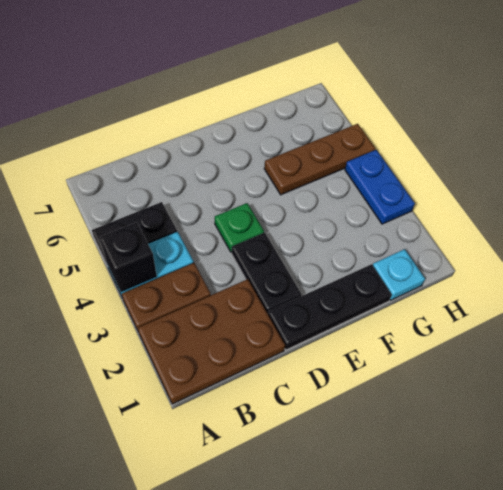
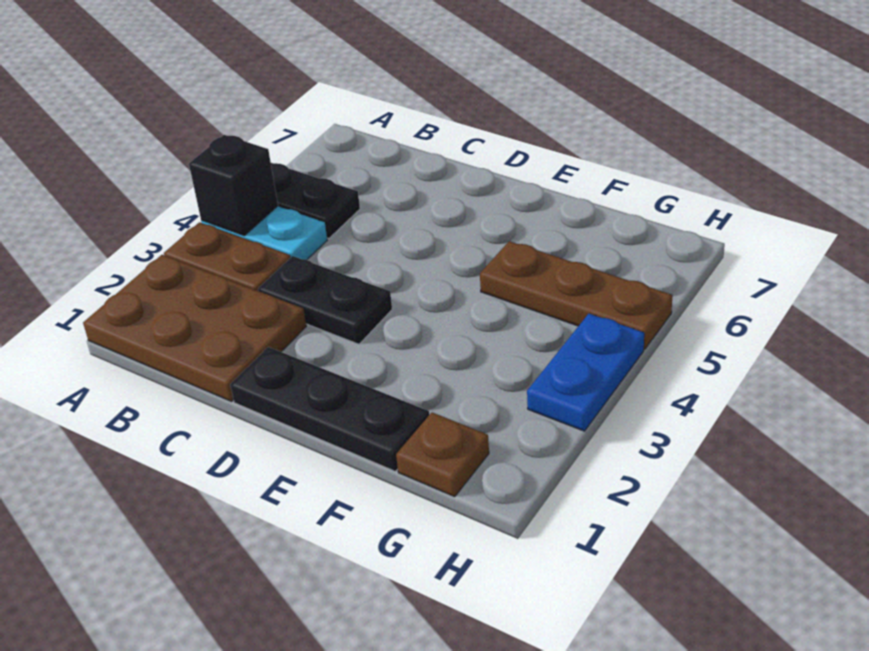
black 1x2 plate [232,233,302,314] -> black 1x2 plate turned to [258,256,392,344]
green 1x1 plate [215,203,264,252] -> none
cyan 1x1 plate [373,249,425,300] -> brown 1x1 plate [396,412,489,497]

